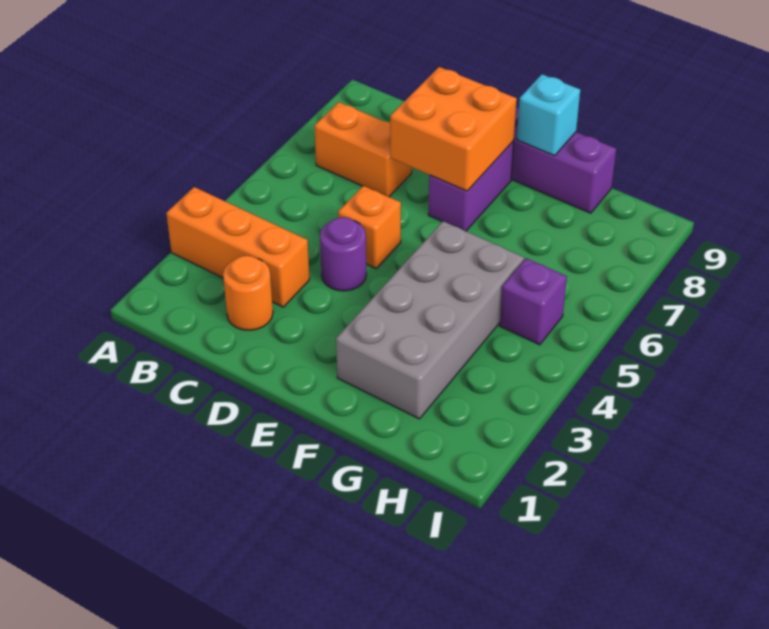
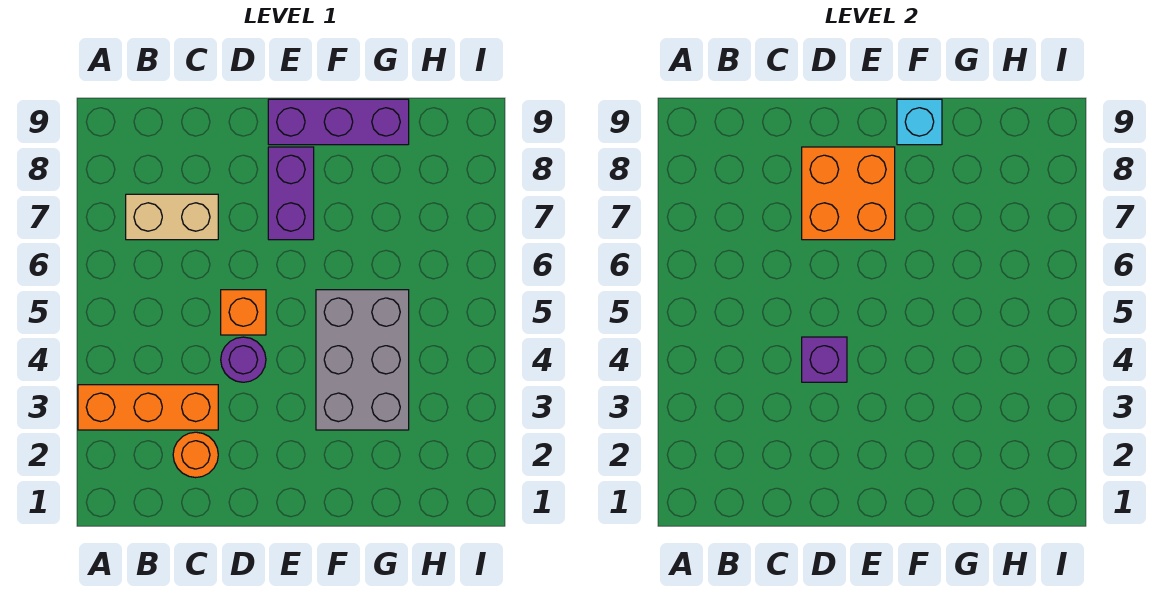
orange 1x2 brick [314,102,412,197] -> tan 1x2 brick [126,194,218,240]
grey 2x4 brick [336,221,524,419] -> grey 2x3 brick [316,290,409,430]
purple 1x1 brick [500,258,567,345] -> purple 1x1 brick moved to [802,337,847,382]

